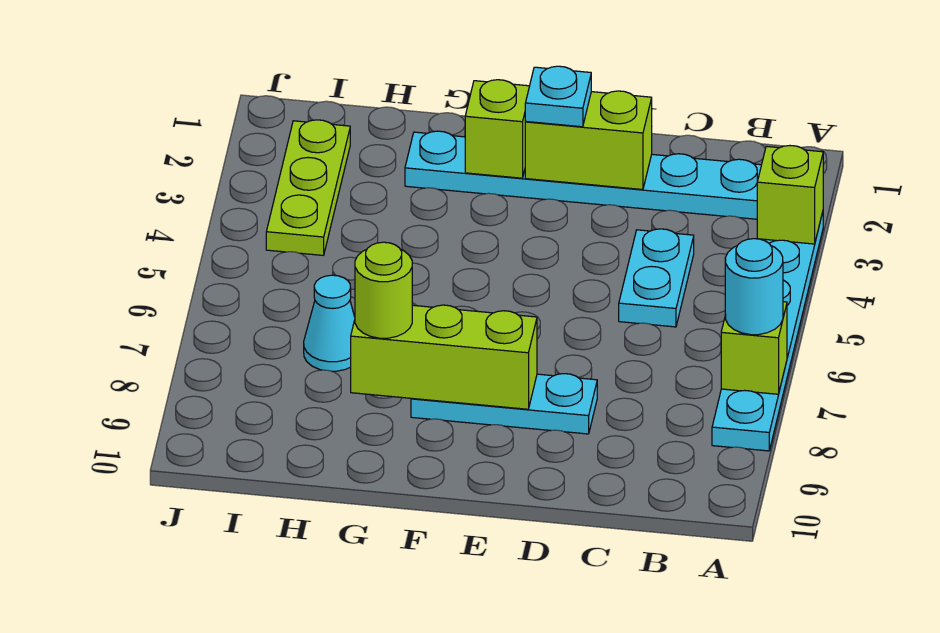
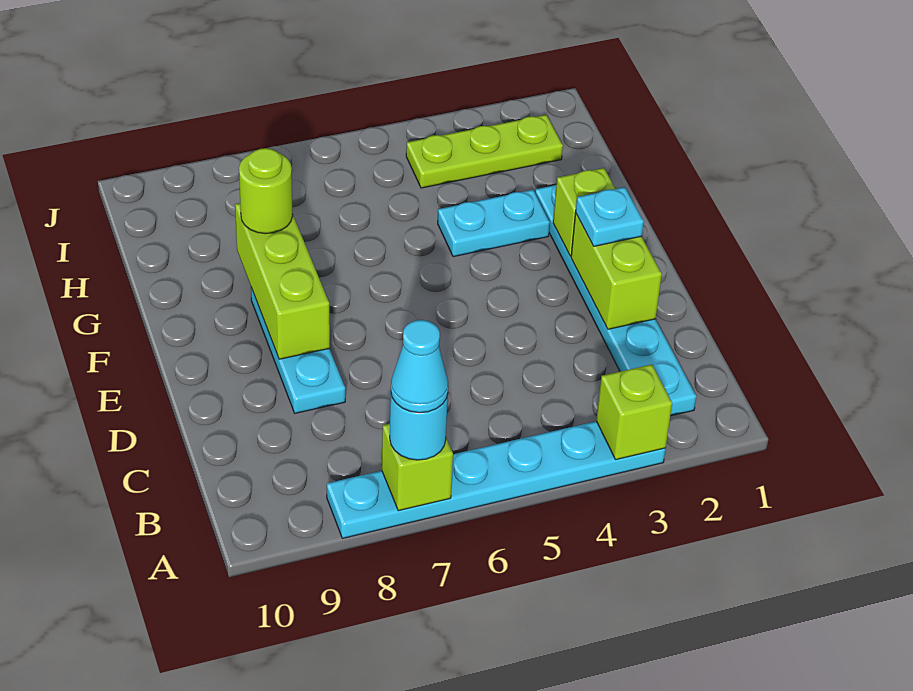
cyan 1x2 plate [619,229,694,327] -> cyan 1x2 plate moved to [438,190,550,257]
cyan 1x1 cone [304,275,355,371] -> cyan 1x1 cone moved to [391,320,448,413]

